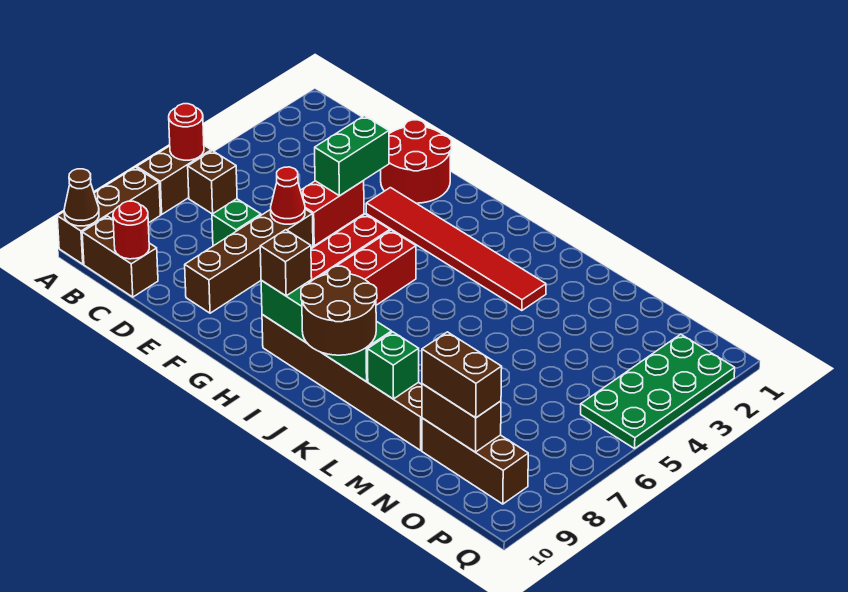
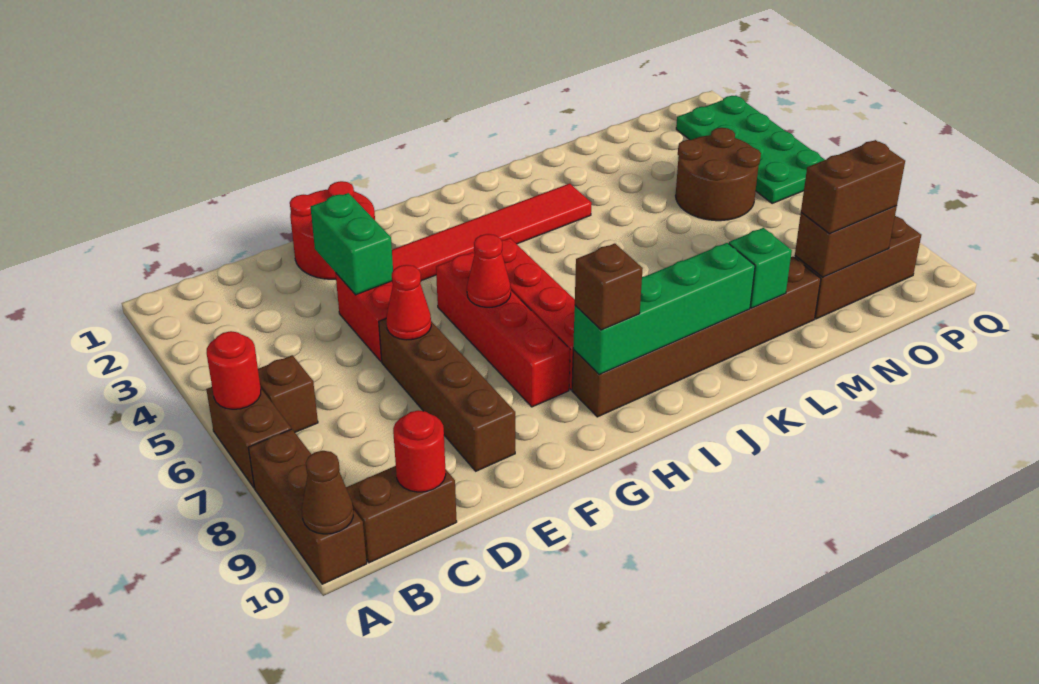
green 1x1 brick [212,199,261,246] -> none
none -> red 1x1 cone [467,234,511,307]
brown 2x2 round brick [301,266,377,355] -> brown 2x2 round brick moved to [676,128,761,221]

